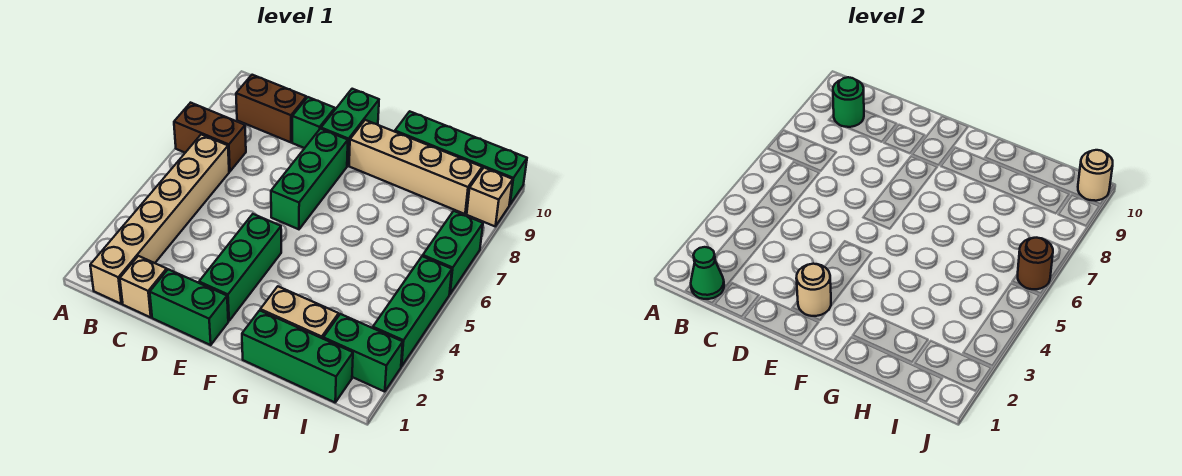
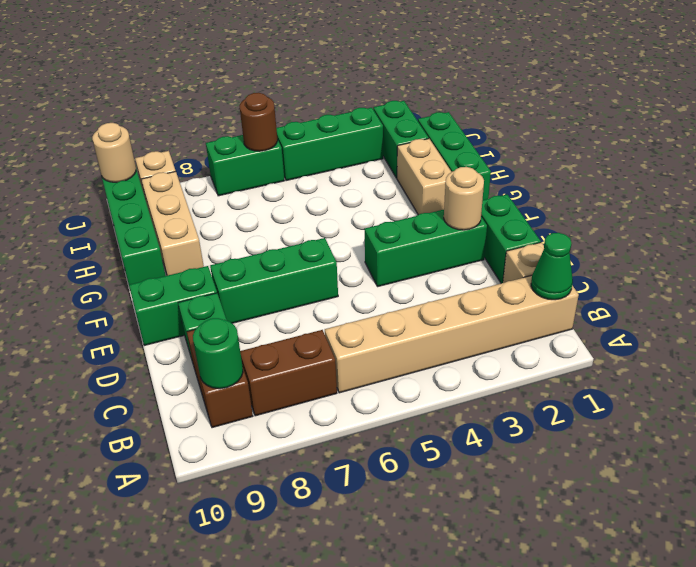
brown 1x2 brick [174,103,246,172] -> brown 1x2 brick turned to [240,330,337,416]
tan 1x4 brick [349,120,482,214] -> tan 1x3 brick [141,171,204,275]

